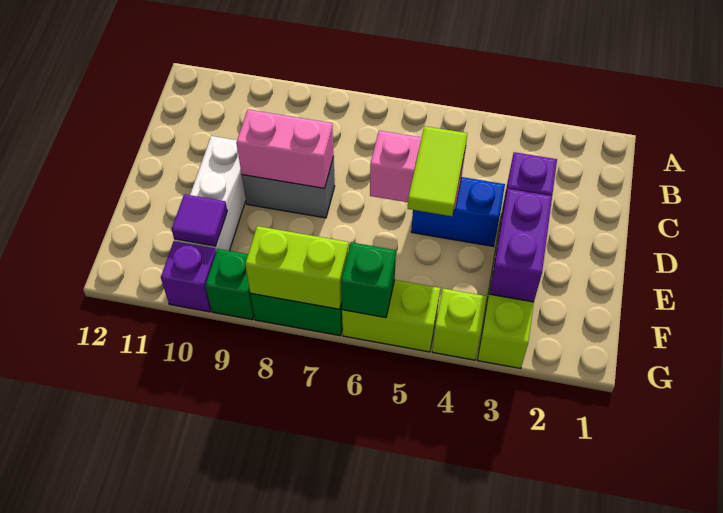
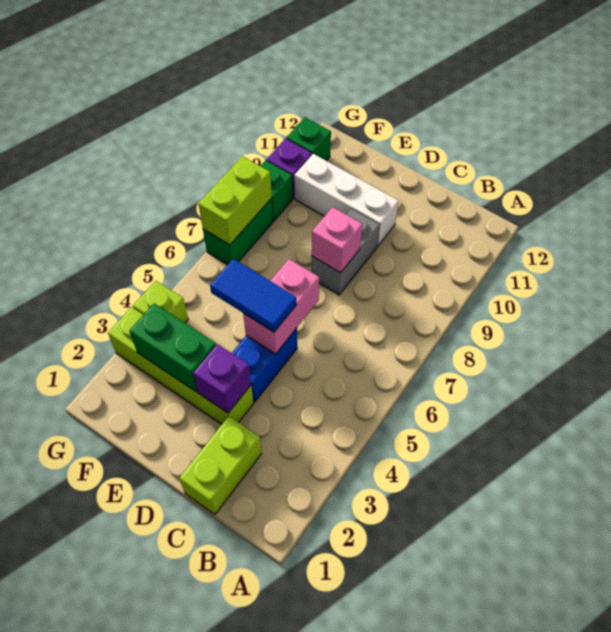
lime 1x2 tile [408,126,468,216] -> blue 1x2 tile [210,259,297,332]
pink 1x2 brick [236,110,334,188] -> pink 1x1 brick [312,207,362,273]
purple 1x2 brick [490,189,552,302] -> green 1x2 brick [129,303,216,392]
purple 1x1 tile [172,194,227,246] -> none
lime 1x2 brick [342,280,440,352] -> lime 1x2 brick moved to [179,416,262,515]
green 1x1 brick [341,242,396,318] -> green 1x1 brick moved to [286,117,331,161]

